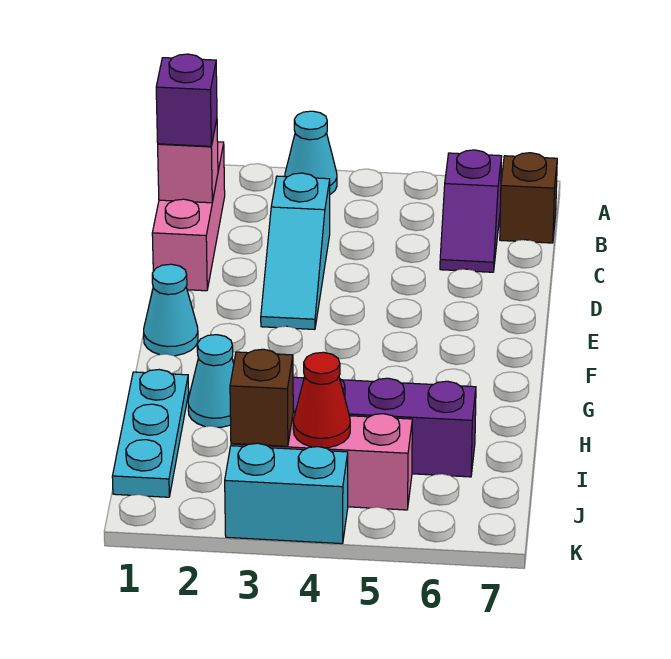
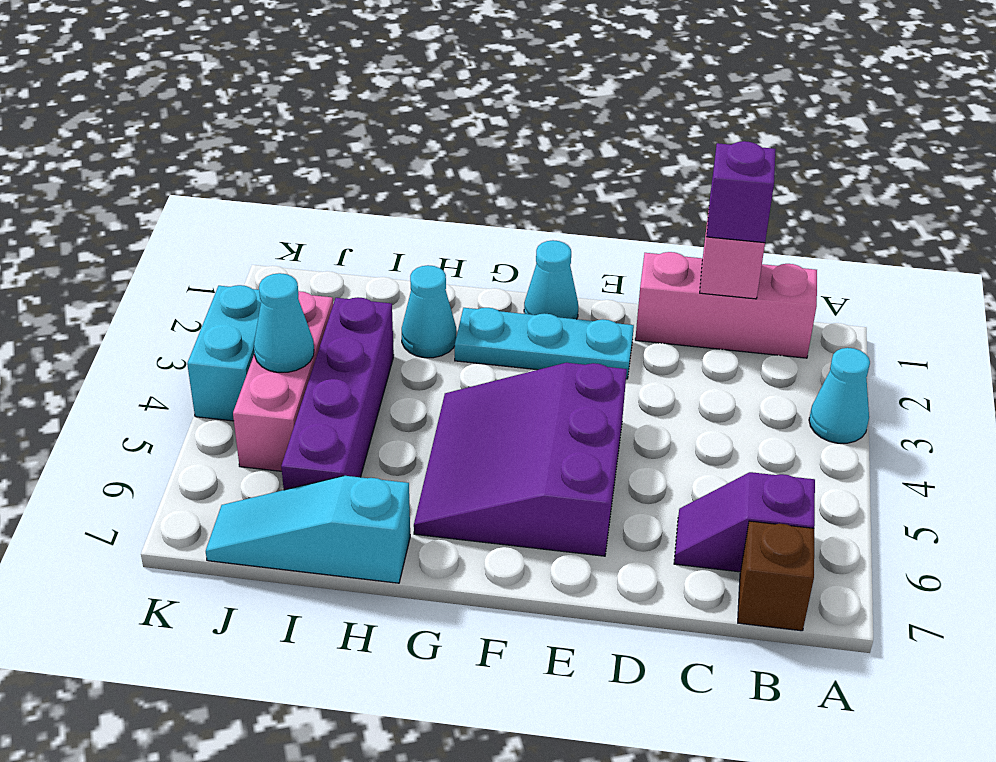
cyan 1x3 slope [261,173,330,329] -> cyan 1x3 slope moved to [206,476,410,583]
none -> purple 3x3 slope [414,363,627,556]
cyan 1x3 plate [112,370,189,497] -> cyan 1x3 plate moved to [455,308,634,379]
brown 1x1 brick [230,349,293,446] -> none
red 1x1 cone [293,352,350,448] -> cyan 1x1 cone [254,273,314,372]

